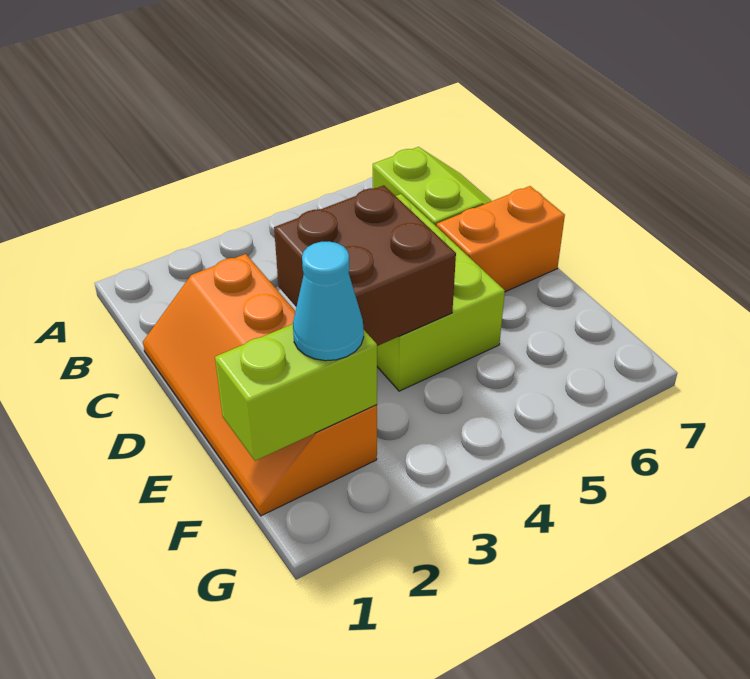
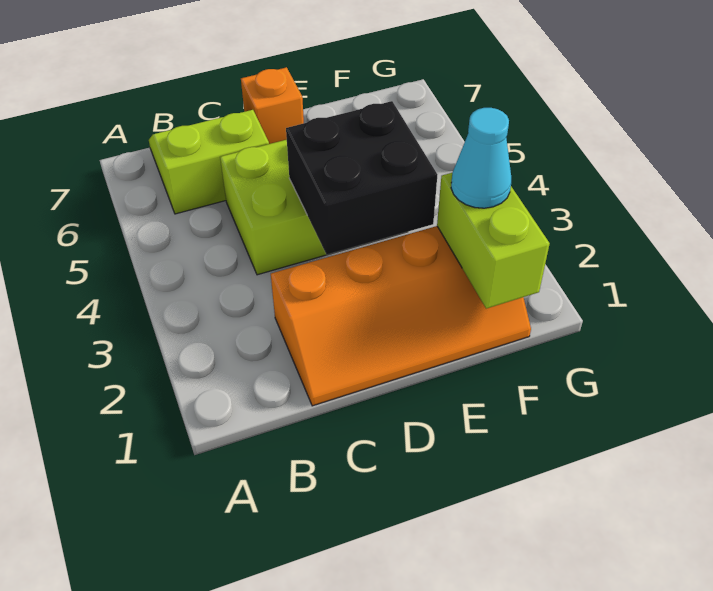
brown 2x2 brick [274,185,456,346] -> black 2x2 brick [286,101,438,255]
orange 1x2 brick [437,186,565,292] -> orange 1x1 brick [241,67,304,144]

